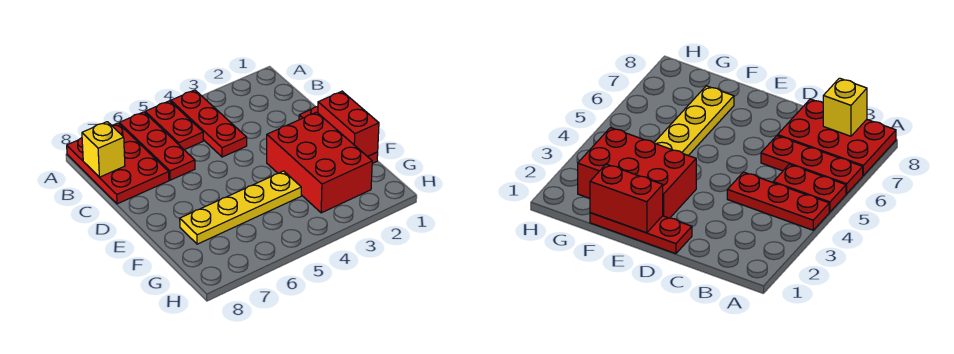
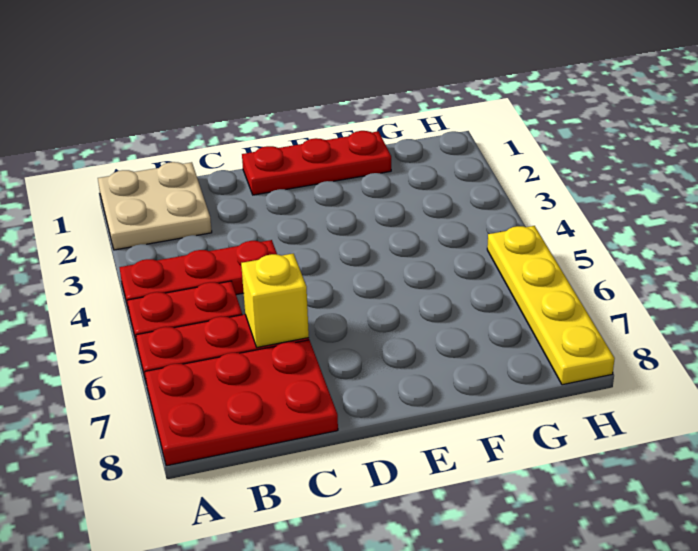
none -> tan 2x2 plate [98,162,212,250]
yellow 1x1 brick [82,122,125,177] -> yellow 1x1 brick moved to [241,254,309,347]
red 1x2 brick [318,91,379,156] -> none
red 2x3 brick [267,112,372,213] -> none
yellow 1x4 plate [180,171,301,244] -> yellow 1x4 plate moved to [487,226,615,385]

